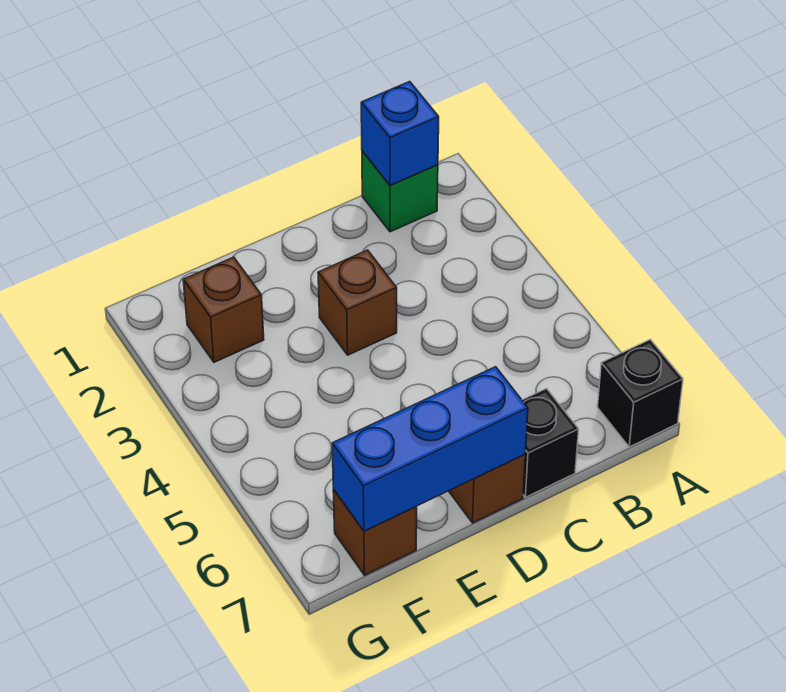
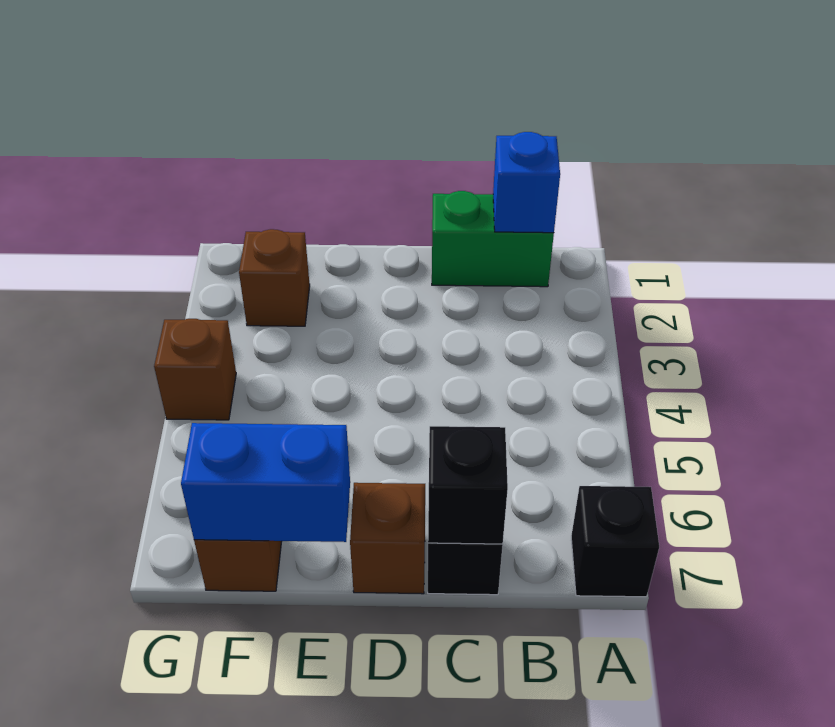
green 1x1 brick [362,151,438,232] -> green 1x2 brick [432,191,554,287]
none -> black 1x1 brick [428,426,508,544]
brown 1x1 brick [318,250,397,355] -> brown 1x1 brick moved to [154,319,236,420]
blue 1x3 brick [332,367,528,531] -> blue 1x2 brick [181,423,350,542]

